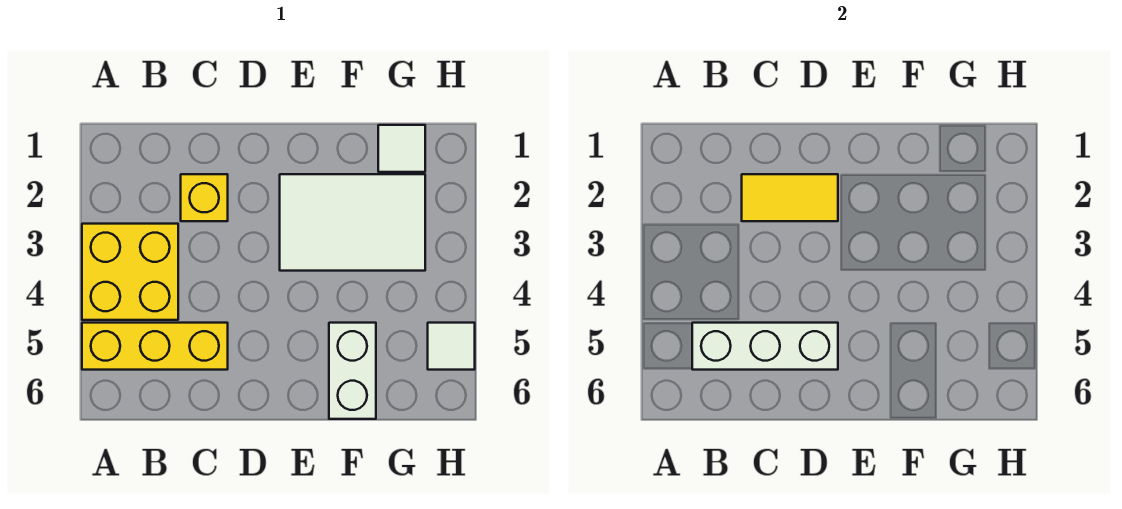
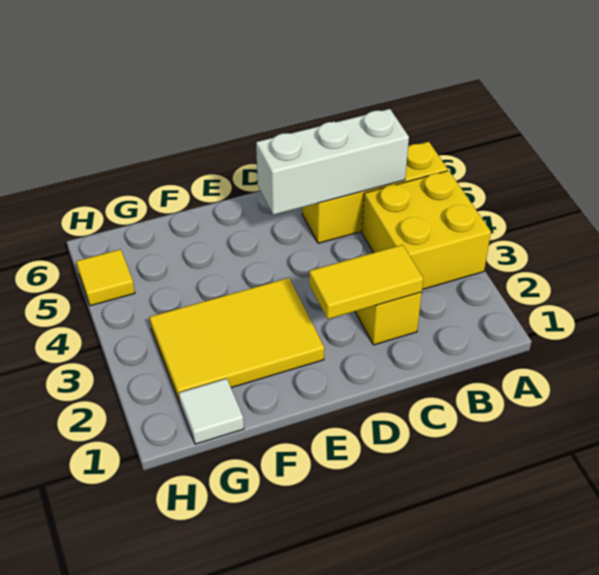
white 2x3 tile [280,174,425,271] -> yellow 2x3 tile [149,278,324,403]
white 1x2 brick [329,323,376,419] -> none
white 1x1 tile [428,323,475,370] -> yellow 1x1 tile [76,249,135,306]

